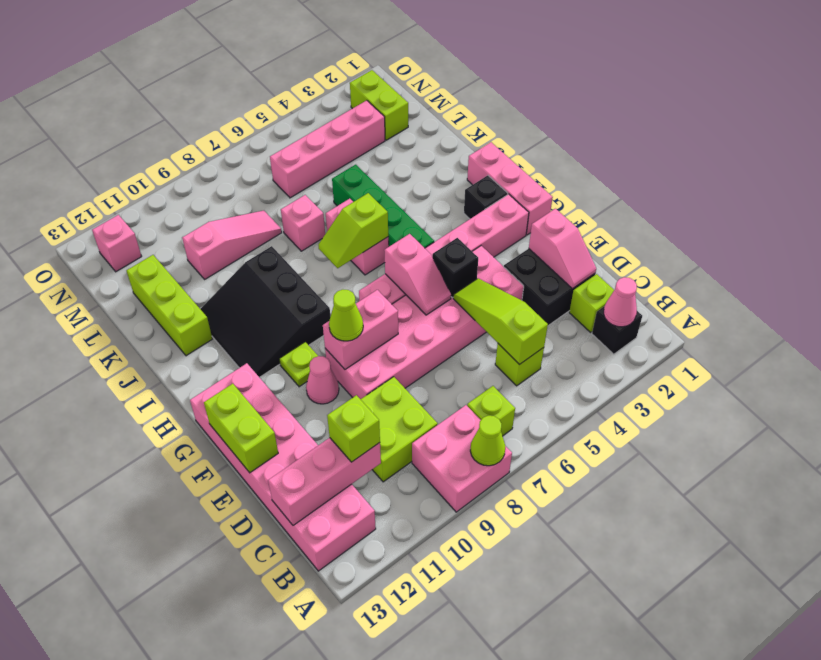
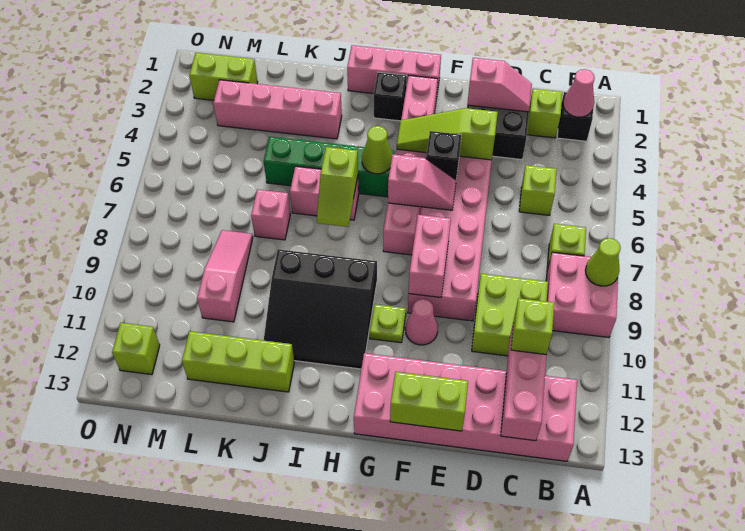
lime 1x3 slope [453,278,548,365] -> lime 1x3 slope moved to [397,108,498,160]
lime 1x1 cone [329,290,363,341] -> lime 1x1 cone moved to [362,126,392,174]
pink 1x4 brick [270,100,385,198] -> pink 1x4 brick turned to [213,80,342,139]
pink 1x1 brick [92,215,142,272] -> lime 1x1 brick [112,323,160,375]

